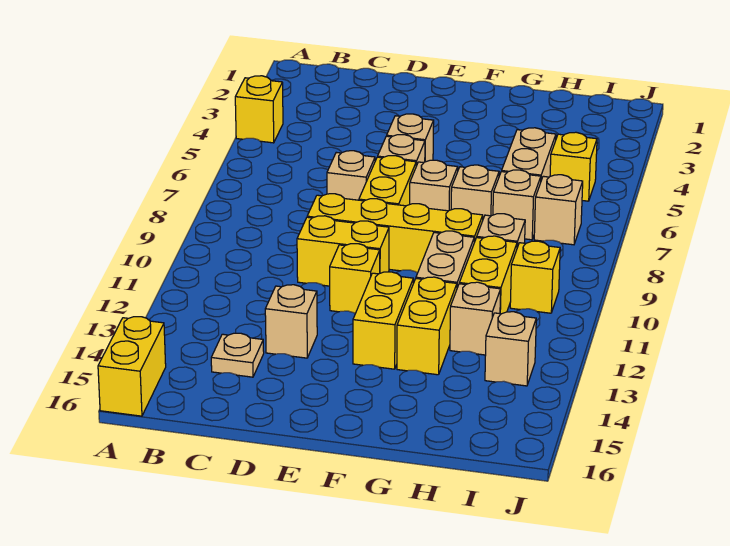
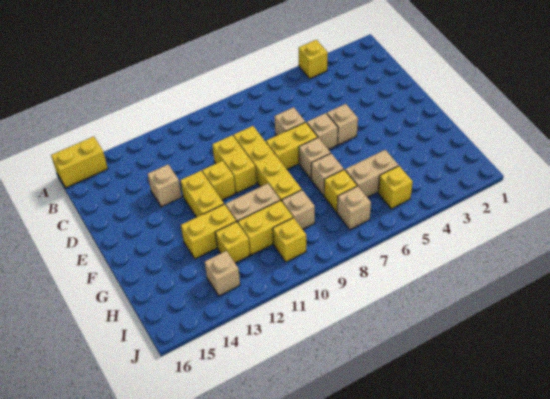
tan 1x1 plate [211,333,264,377] -> none
yellow 1x2 brick [353,272,413,369] -> yellow 1x2 brick turned to [180,171,224,217]
tan 1x1 brick [493,170,541,240] -> yellow 1x1 brick [324,170,357,212]
tan 1x1 brick [450,282,501,355] -> yellow 1x1 brick [215,222,250,263]

